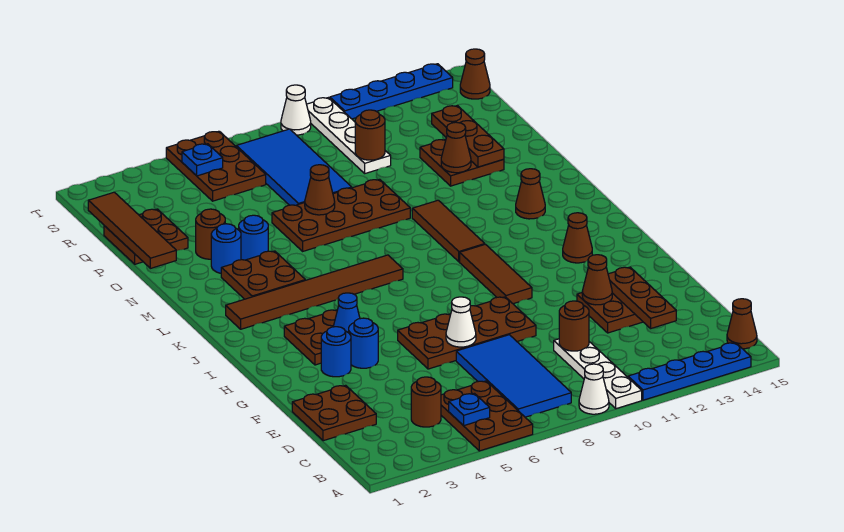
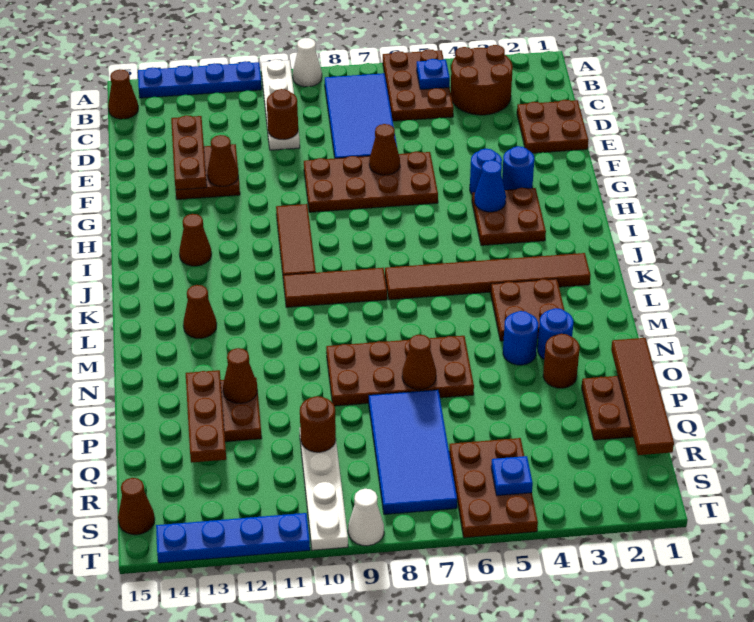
brown 1x1 round brick [411,377,441,427] -> brown 2x2 round brick [451,45,513,115]
white 1x1 cone [446,297,476,347] -> brown 1x1 cone [369,124,400,175]
brown 1x3 tile [412,200,485,262] -> brown 1x3 tile turned to [283,268,387,307]

